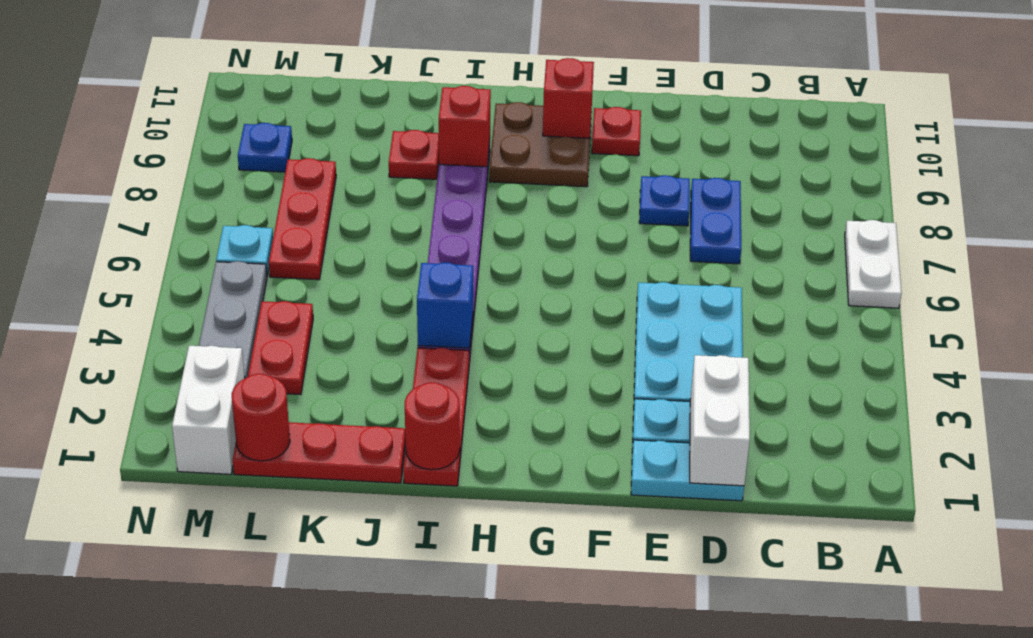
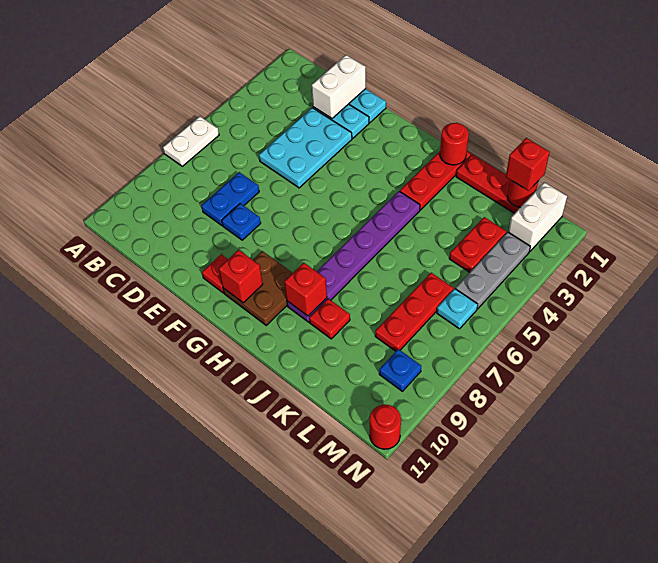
blue 1x1 brick [417,262,473,348] -> none
none -> red 1x1 brick [506,138,550,191]
none -> red 1x1 round brick [370,405,401,449]

